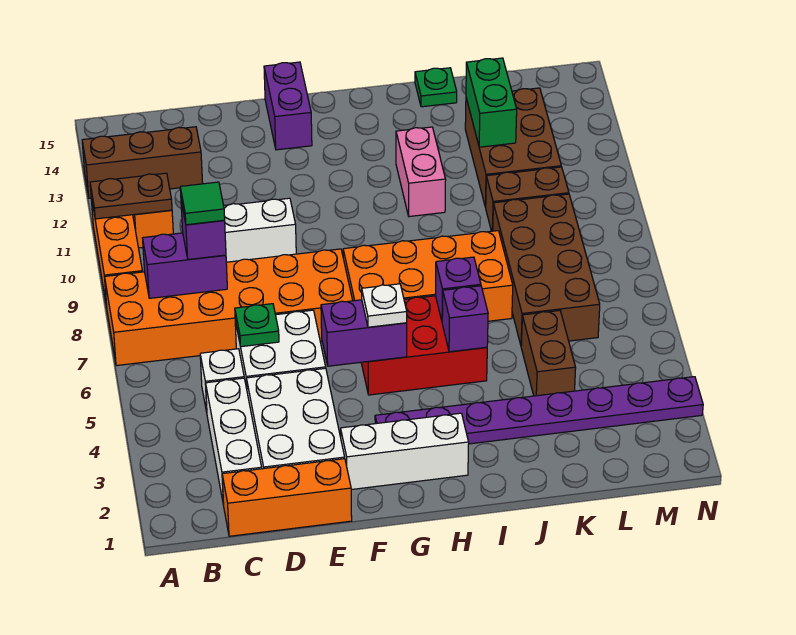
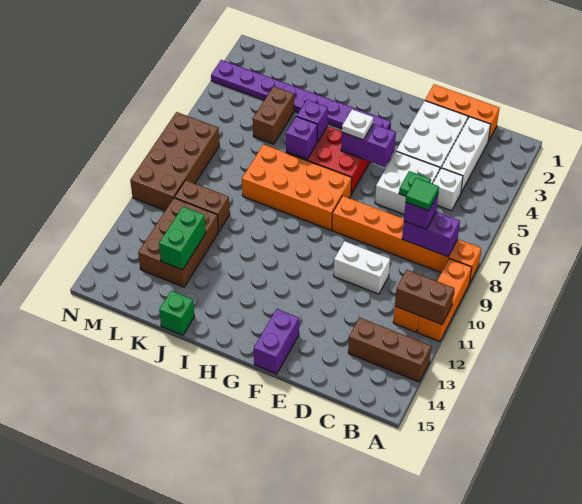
orange 2x6 brick [105,249,353,366] -> orange 1x6 brick [332,196,481,282]
brown 1x2 plate [90,173,172,219] -> brown 1x2 brick [395,270,454,324]
white 1x3 brick [341,413,469,490] -> none
pink 1x2 brick [396,127,446,217] -> none
green 1x1 plate [415,68,457,107] -> green 1x1 brick [159,291,195,335]
brown 2x4 brick [493,194,600,346] -> brown 2x4 brick moved to [130,112,219,210]

